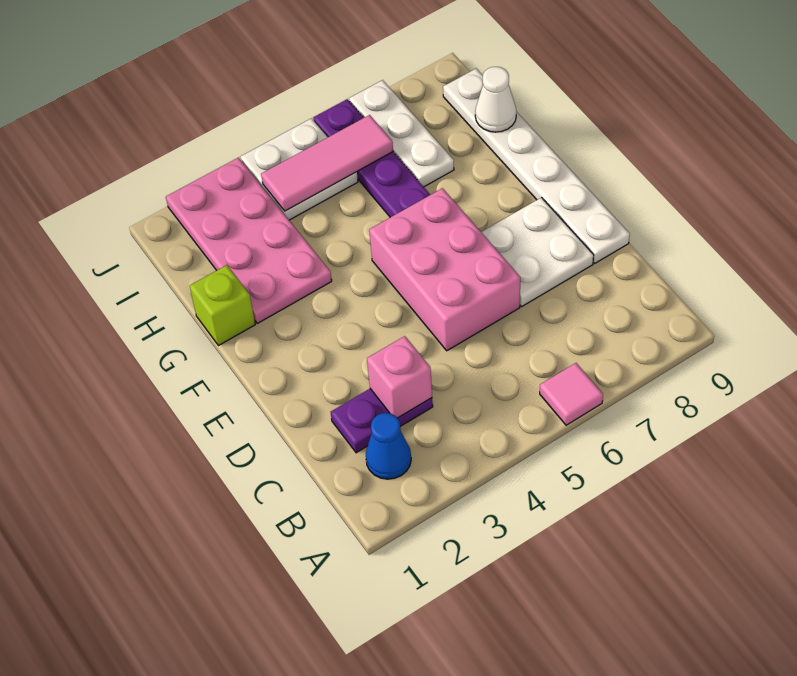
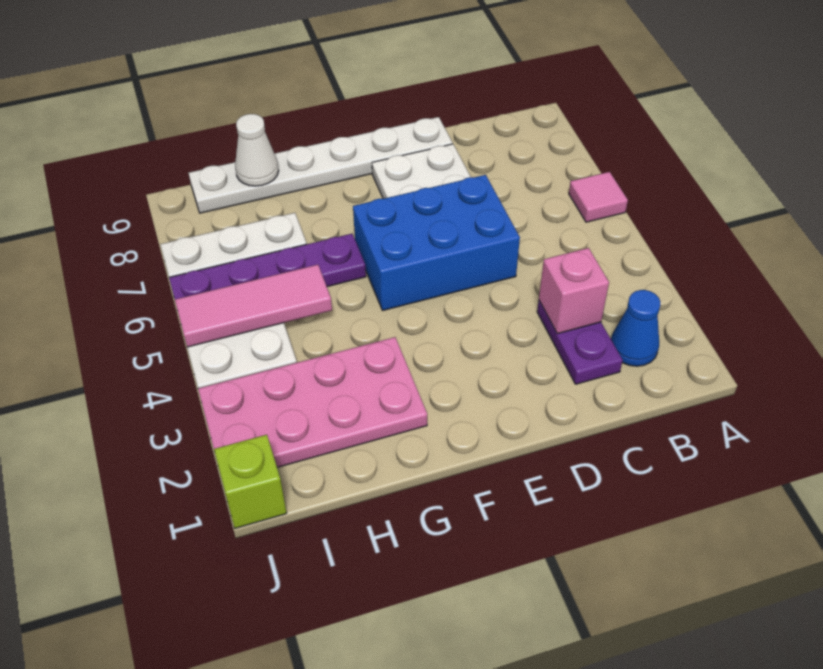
pink 2x3 brick [369,188,520,351] -> blue 2x3 brick [353,175,520,310]
lime 1x1 brick [190,265,255,346] -> lime 1x1 brick moved to [214,435,287,528]
pink 1x3 tile [261,115,393,211] -> pink 1x3 tile turned to [175,265,332,347]

